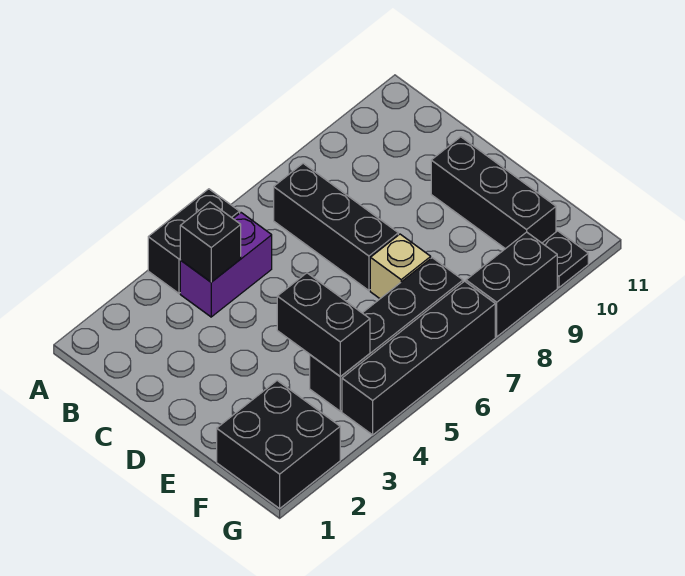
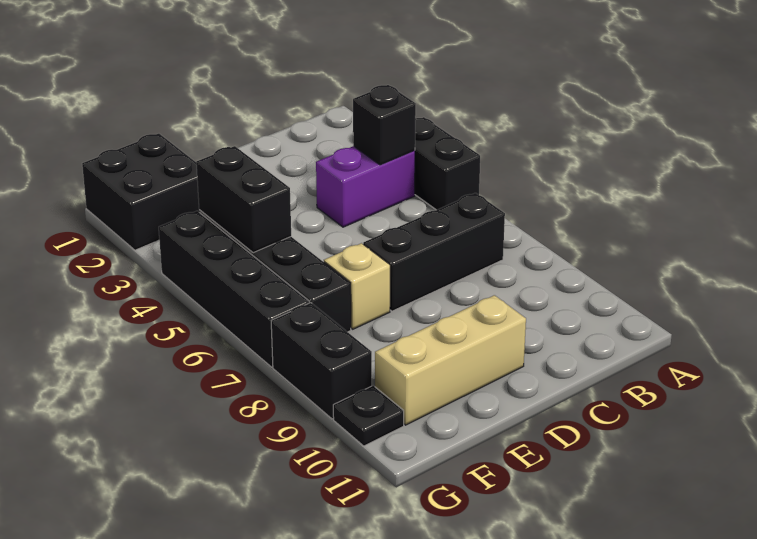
purple 1x2 brick [180,213,272,317] -> purple 1x2 brick turned to [316,146,415,227]
black 1x3 brick [431,137,556,249] -> tan 1x3 brick [375,295,526,425]
black 1x2 brick [277,273,370,376] -> black 1x2 brick turned to [196,146,291,253]

